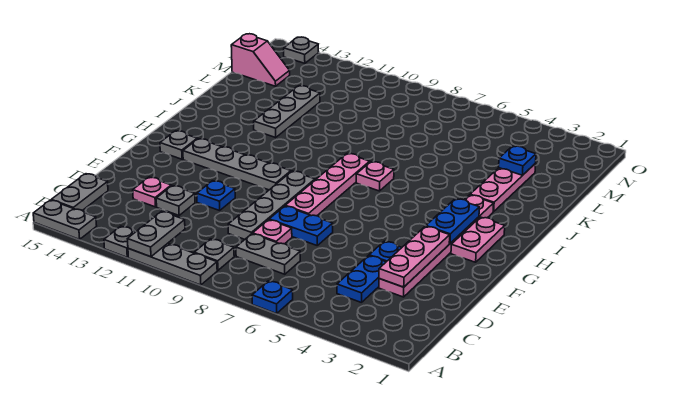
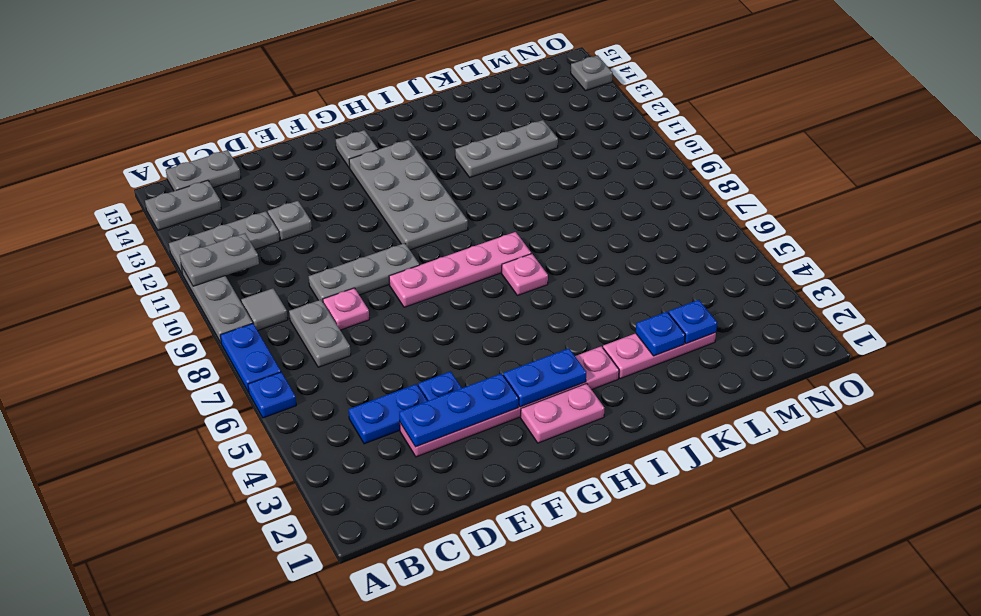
grey 1x1 plate [104,226,136,257] -> grey 1x3 plate [169,211,280,274]
grey 1x2 plate [33,200,97,239] -> grey 1x2 plate turned to [145,180,221,230]
grey 1x1 plate [194,239,234,270] -> grey 1x1 tile [241,288,288,331]
pink 1x3 plate [379,226,450,287] -> blue 1x3 plate [399,373,519,447]
grey 1x4 plate [228,171,315,239] -> grey 1x3 plate [309,243,419,302]
pink 1x1 plate [133,177,171,207] -> none
blue 1x2 plate [269,206,333,245] -> blue 1x2 plate moved to [220,323,281,392]
blue 1x1 plate [197,181,235,211] -> blue 1x1 plate moved to [636,312,685,356]
grey 1x4 plate [183,139,291,190] -> grey 2x4 plate [349,140,468,250]
pink 1x2 slope [231,34,290,86] -> none

